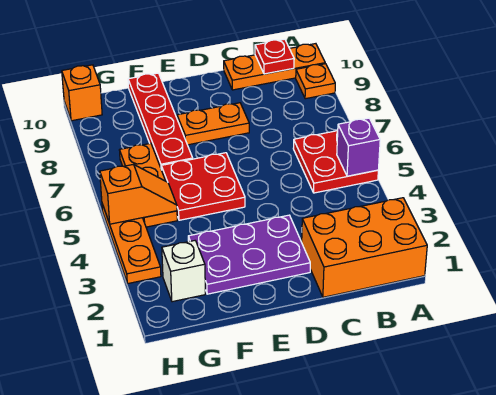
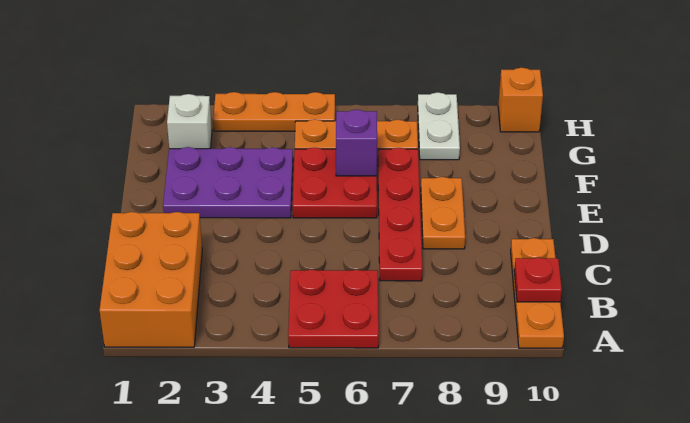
purple 1x1 brick [337,118,380,176] -> purple 1x1 brick moved to [336,110,377,176]
orange 1x1 plate [296,64,335,99] -> none
purple 2x3 plate [188,215,310,294] -> purple 2x3 plate turned to [163,147,293,218]
red 1x4 plate [128,73,193,168] -> red 1x4 plate turned to [378,148,423,281]
orange 1x2 slope [100,164,177,224] -> none
none -> white 1x2 plate [418,92,460,160]

